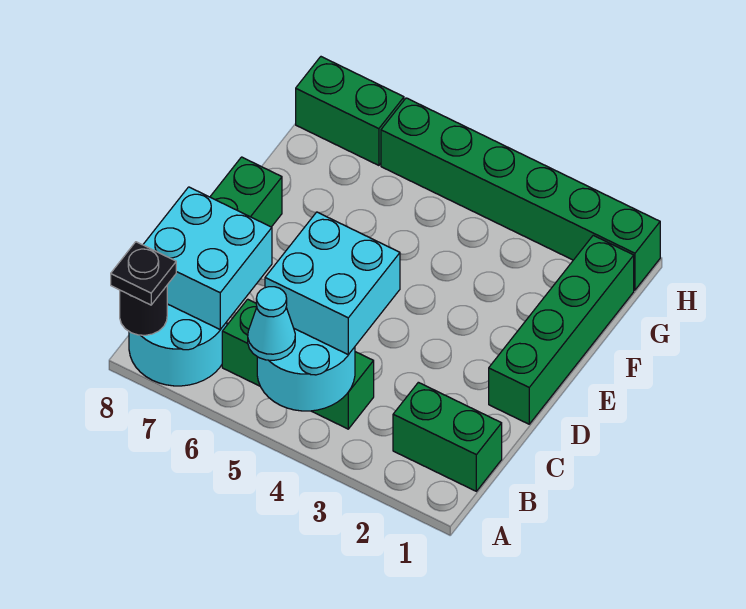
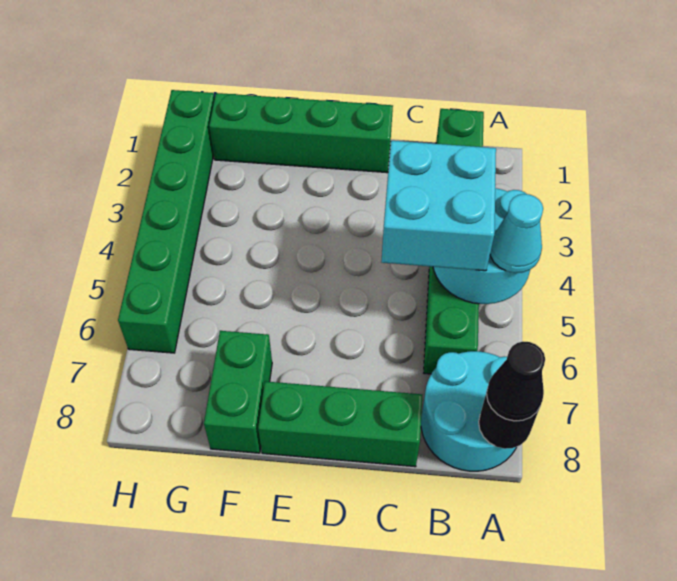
black 1x1 plate [111,242,176,305] -> black 1x1 cone [487,342,545,421]
cyan 2x2 brick [143,187,272,329] -> none
green 1x2 brick [296,57,404,165] -> green 1x2 brick moved to [204,331,272,453]

